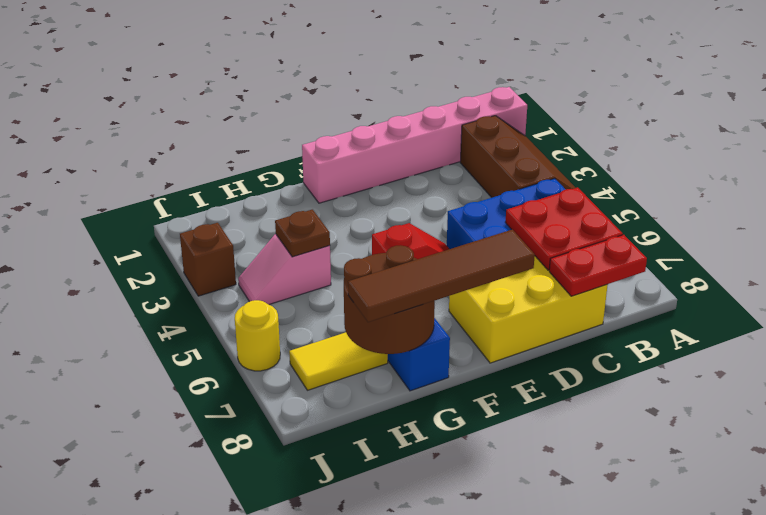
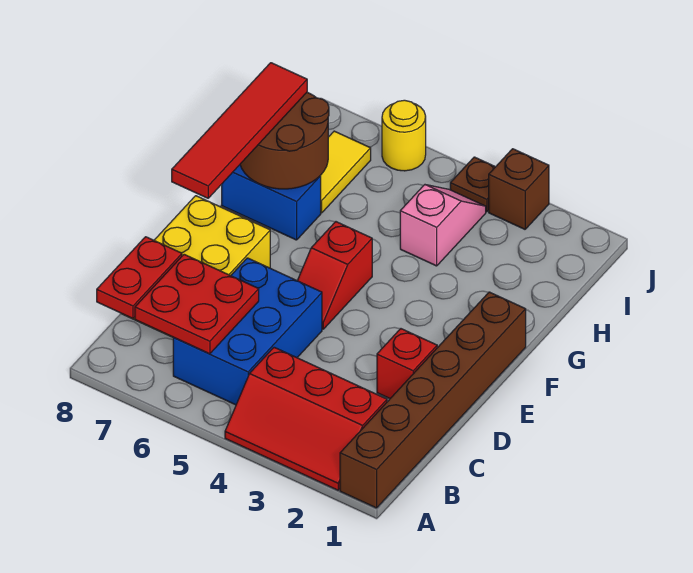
pink 1x6 brick [302,87,527,203] -> brown 1x6 brick [340,292,526,508]
brown 2x3 slope [460,116,576,197] -> red 2x3 slope [225,347,387,490]
none -> red 1x1 brick [377,329,437,399]
brown 1x4 tile [348,229,535,322] -> red 1x4 tile [172,63,307,198]
brown 1x1 plate [275,210,330,257] -> brown 1x1 plate moved to [450,157,495,212]

